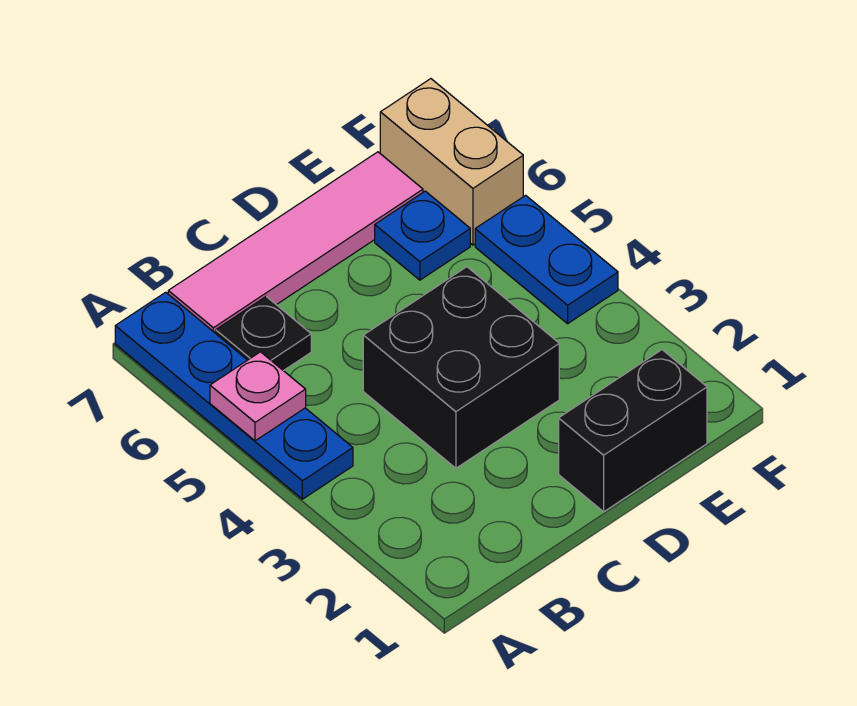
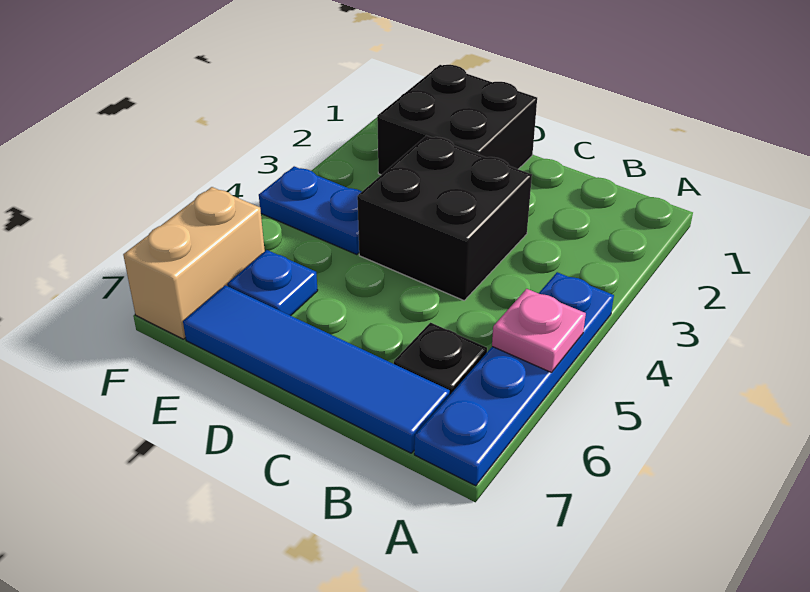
pink 1x4 tile [168,152,423,333] -> blue 1x4 tile [183,285,450,453]
black 1x2 brick [559,350,707,512] -> black 2x2 brick [377,65,537,175]
blue 1x2 plate [475,195,618,324] -> blue 1x2 plate turned to [259,166,362,255]

